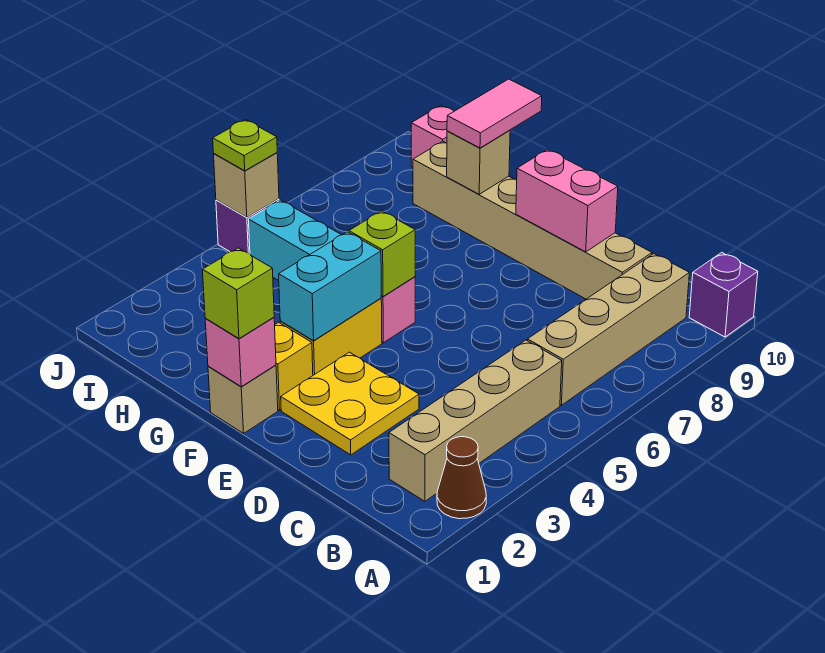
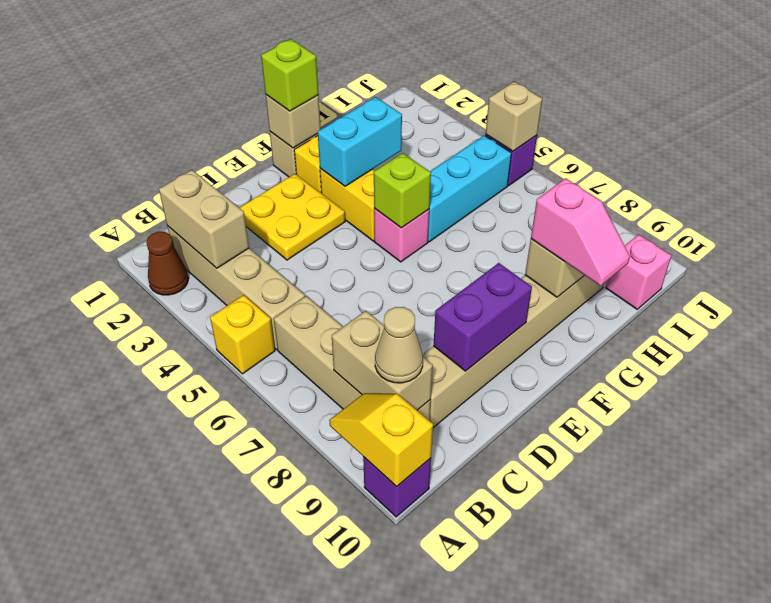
none -> yellow 1x1 brick [210,295,275,374]
none -> yellow 1x2 slope [329,393,433,487]
none -> tan 1x2 brick [159,170,249,268]
none -> tan 1x2 brick [332,311,433,410]
none -> tan 1x1 cone [375,307,423,383]
pink 1x2 brick [516,150,618,252] -> purple 1x2 brick [433,263,532,371]
pink 1x1 brick [205,317,276,387] -> tan 1x1 brick [266,95,321,148]
cyan 1x2 brick [279,232,381,341] -> cyan 1x2 brick turned to [318,97,402,186]
pink 1x2 tile [447,79,542,148] -> pink 1x2 slope [531,178,630,286]
lime 1x1 plate [213,120,277,171] -> none

